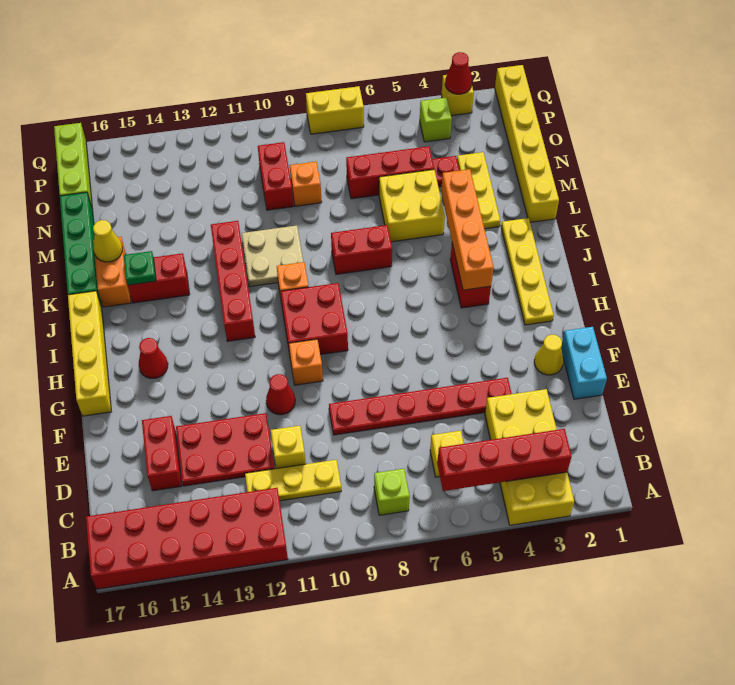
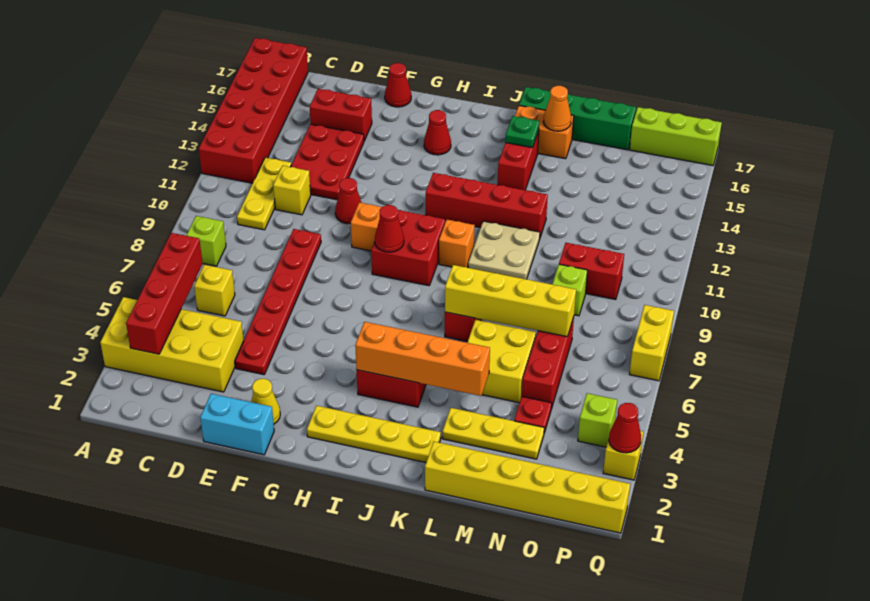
none -> red 1x1 cone [385,63,411,107]
yellow 1x4 brick [68,291,111,416] -> yellow 1x4 brick moved to [445,265,576,337]
none -> red 1x1 cone [375,205,404,252]
yellow 1x1 cone [93,220,122,262] -> orange 1x1 cone [543,86,571,131]
orange 1x1 brick [290,162,322,206] -> lime 1x1 brick [552,264,587,316]

